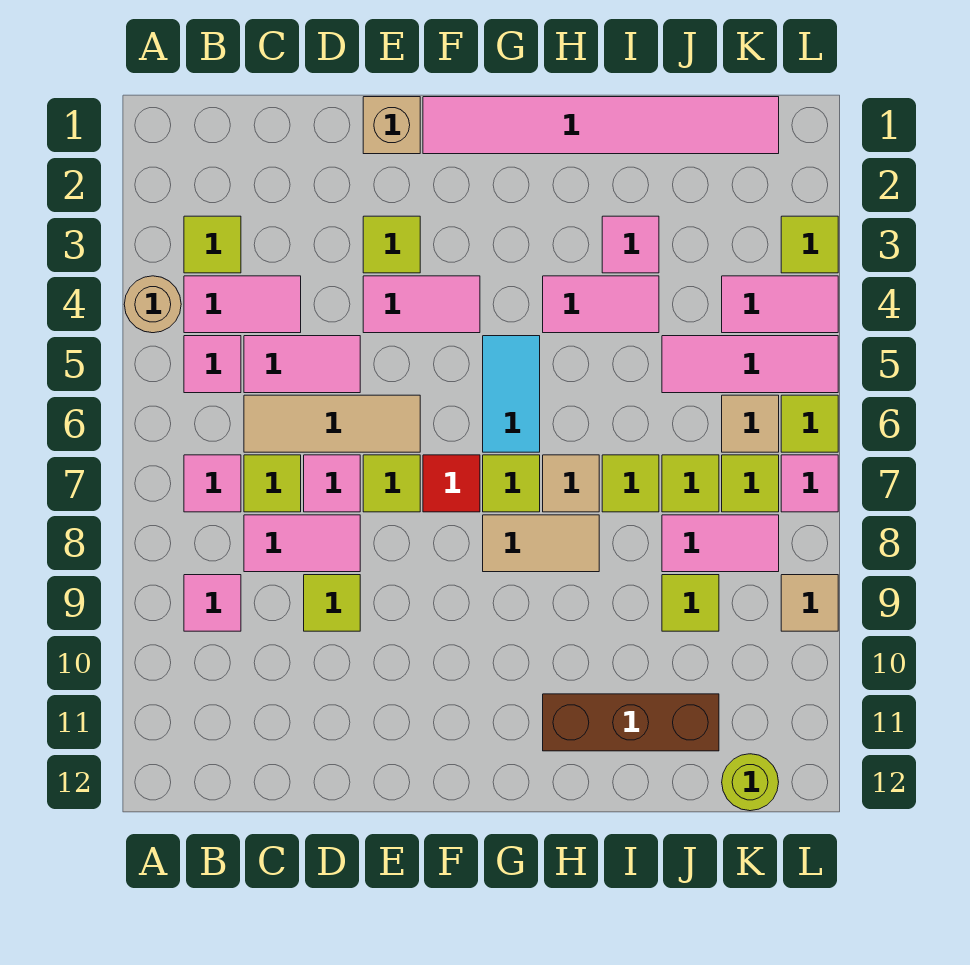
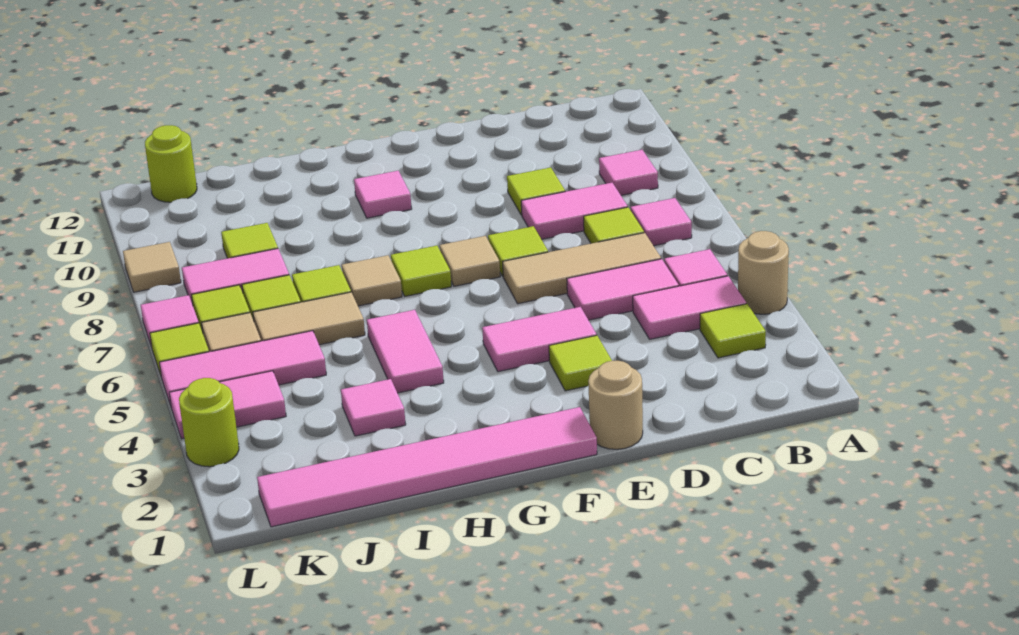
pink 1x1 tile [304,455,360,512] -> pink 1x1 tile moved to [354,171,412,218]
tan 1x1 brick [363,97,420,154] -> tan 1x1 round brick [588,361,643,449]
red 1x1 tile [423,455,480,512] -> tan 1x1 tile [440,236,500,286]
cyan 1x2 tile [483,336,540,452] -> none
tan 1x2 tile [483,515,599,572] -> tan 1x2 tile moved to [253,292,365,345]
pink 1x2 tile [543,276,659,333] -> pink 1x2 tile turned to [367,310,444,393]
brown 1x3 brick [543,694,719,751] -> none
lime 1x1 tile [781,216,838,273] -> lime 1x1 round brick [179,378,239,467]

